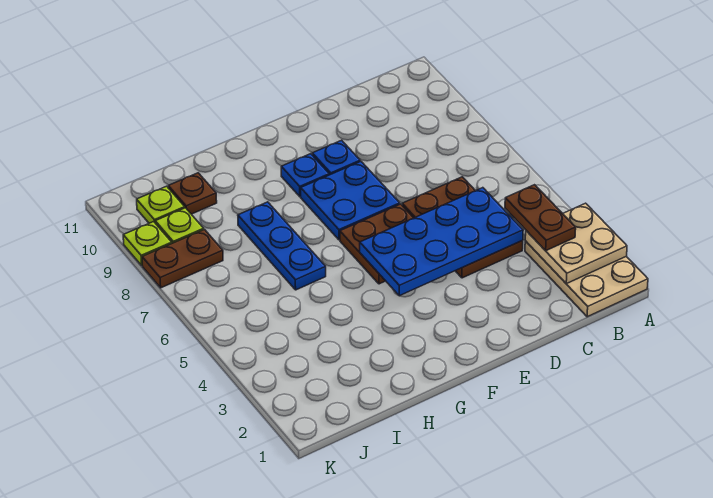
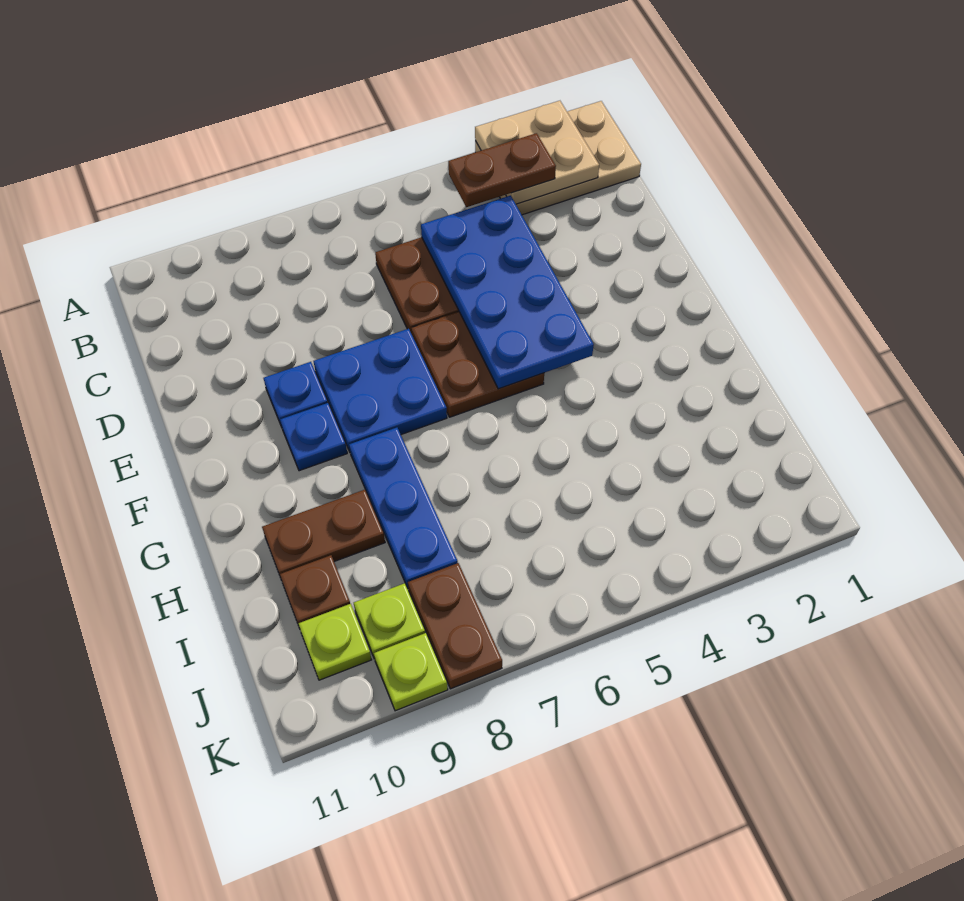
blue 1x3 plate [238,202,326,290] -> blue 1x3 plate turned to [349,428,458,588]
none -> brown 1x2 plate [262,490,385,575]

